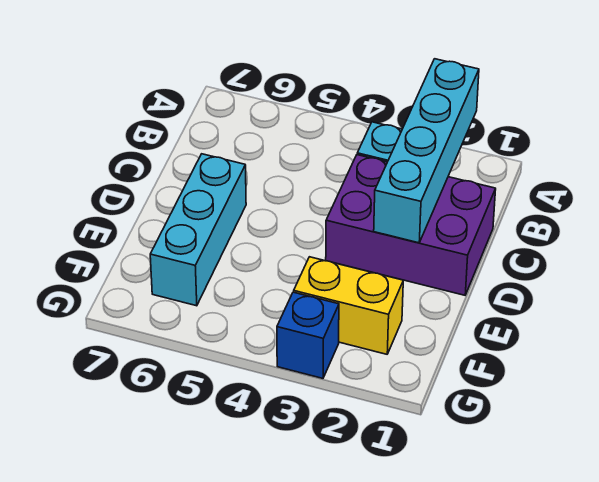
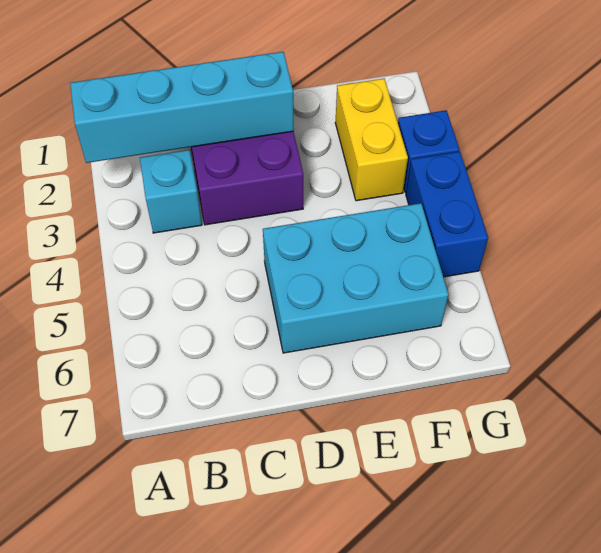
cyan 1x3 brick [150,154,246,306] -> cyan 2x3 brick [263,203,448,353]
none -> blue 1x2 brick [406,152,488,277]

